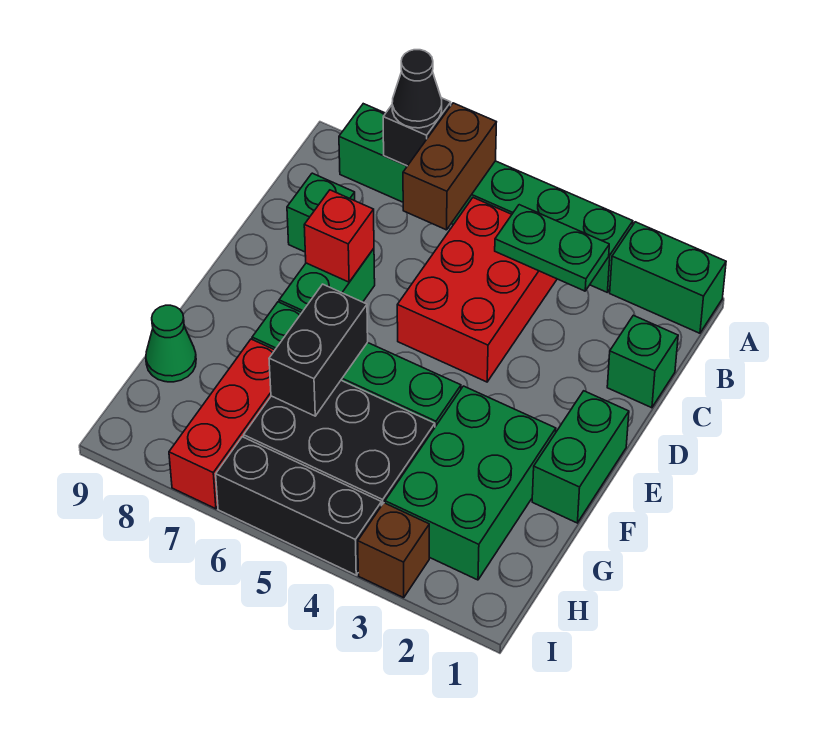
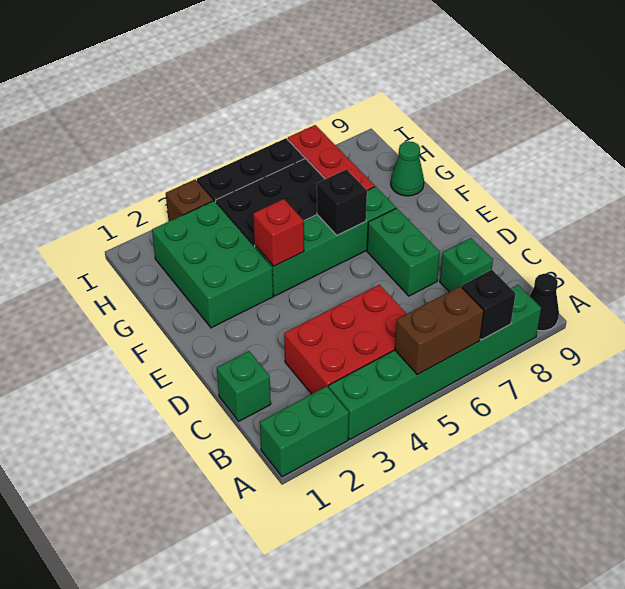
brown 1x2 brick [403,103,496,230] -> brown 1x2 brick turned to [395,286,484,375]
black 1x1 cone [392,50,442,128] -> black 1x1 cone moved to [530,274,559,331]
green 1x2 plate [495,205,609,291] -> none
red 2x3 brick [397,198,557,382] -> red 2x3 brick turned to [284,285,406,394]
red 1x1 brick [304,190,374,282] -> red 1x1 brick moved to [253,199,304,266]
green 1x2 brick [532,391,629,523] -> none
black 1x2 brick [269,284,368,416] -> black 1x1 brick [317,169,367,235]

